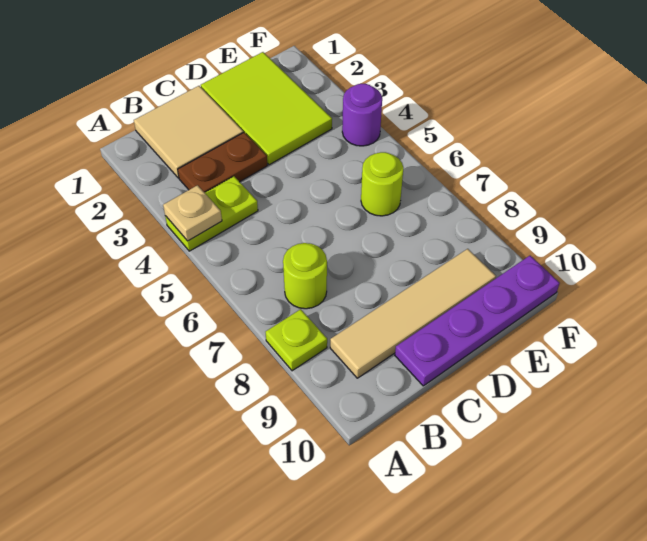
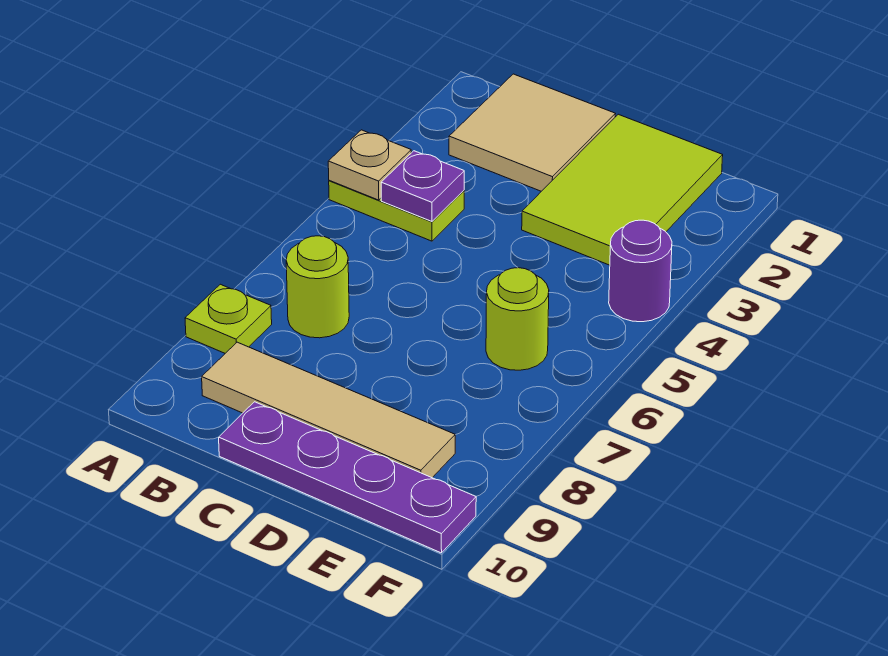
brown 1x2 plate [178,132,268,193] -> none
none -> purple 1x1 plate [381,151,464,221]

